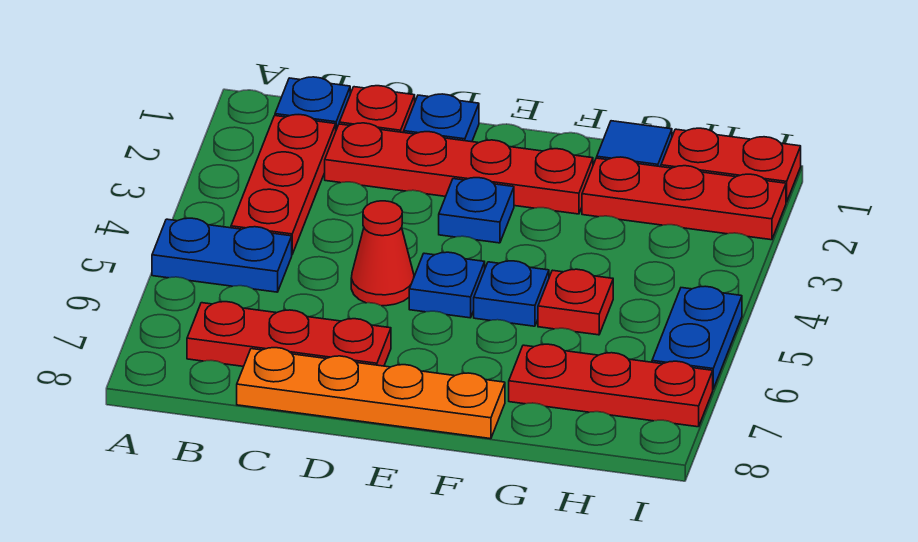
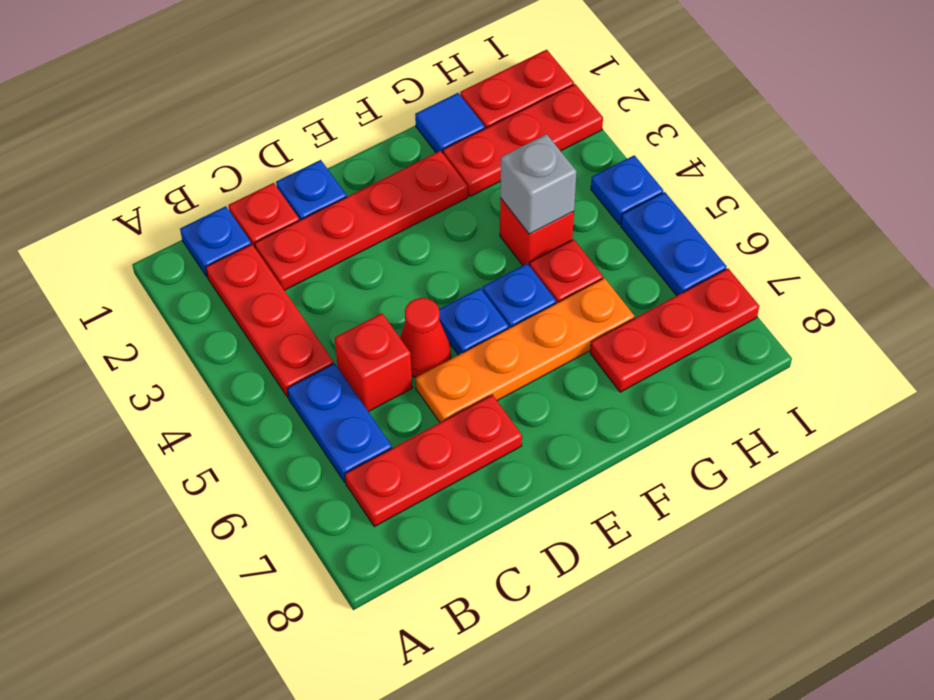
blue 1x2 plate [152,218,292,292] -> blue 1x2 plate turned to [287,363,392,482]
none -> red 1x1 brick [335,313,412,412]
orange 1x4 plate [237,348,505,439] -> orange 1x4 plate moved to [416,278,634,422]
blue 1x1 plate [439,178,514,243] -> blue 1x1 plate moved to [591,155,663,225]
none -> red 1x1 brick [500,198,574,266]
none -> grey 1x1 brick [500,134,577,234]

